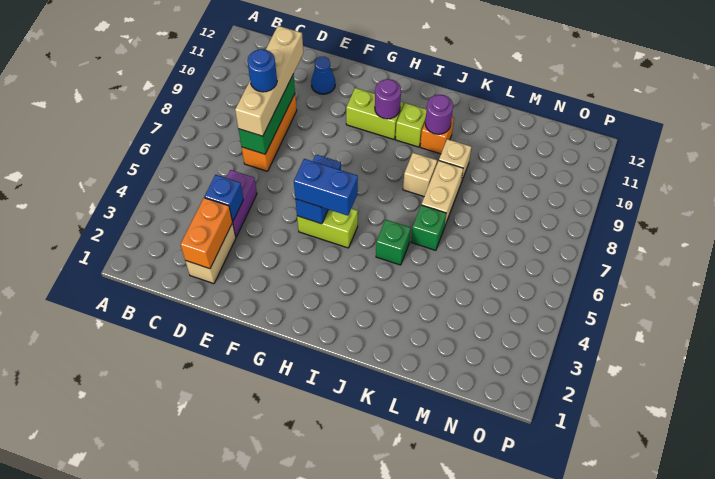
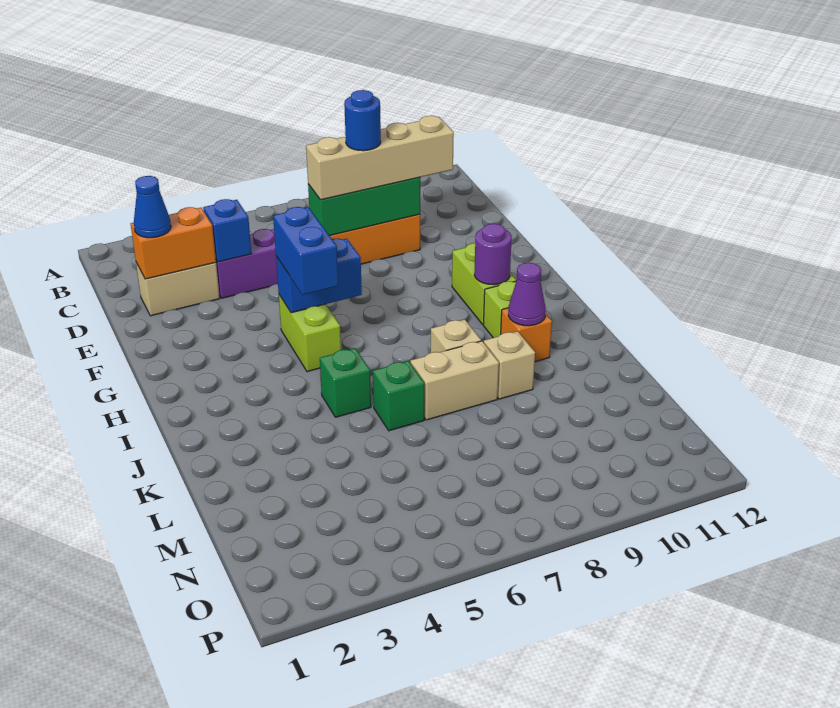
blue 1x1 cone [311,57,335,94] -> blue 1x1 cone moved to [134,176,171,238]
purple 1x1 round brick [425,95,453,134] -> purple 1x1 cone [508,263,546,326]

